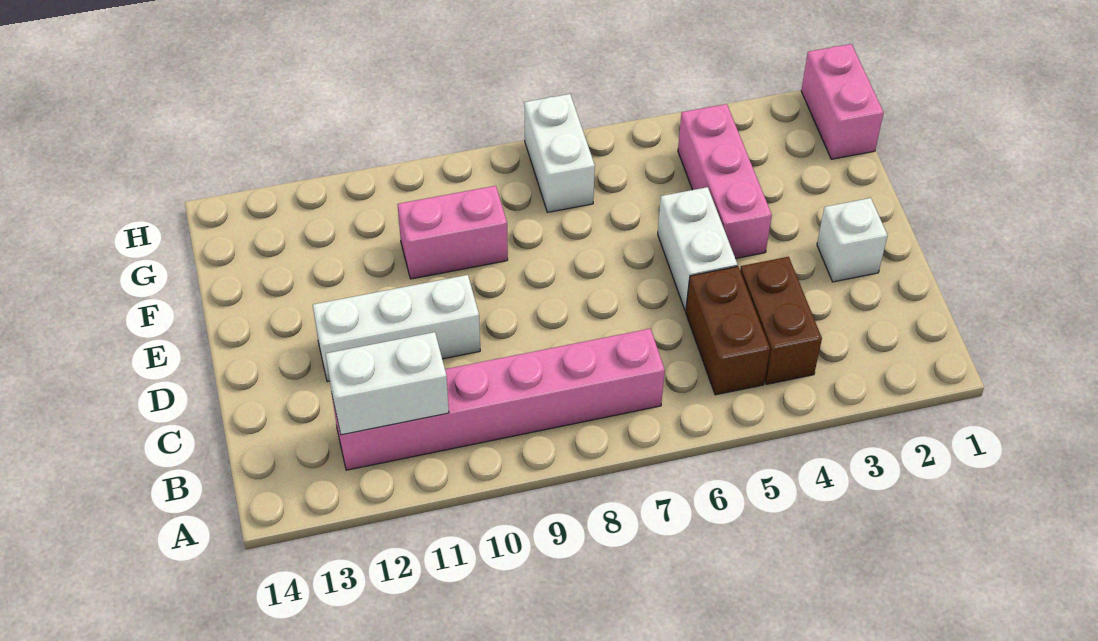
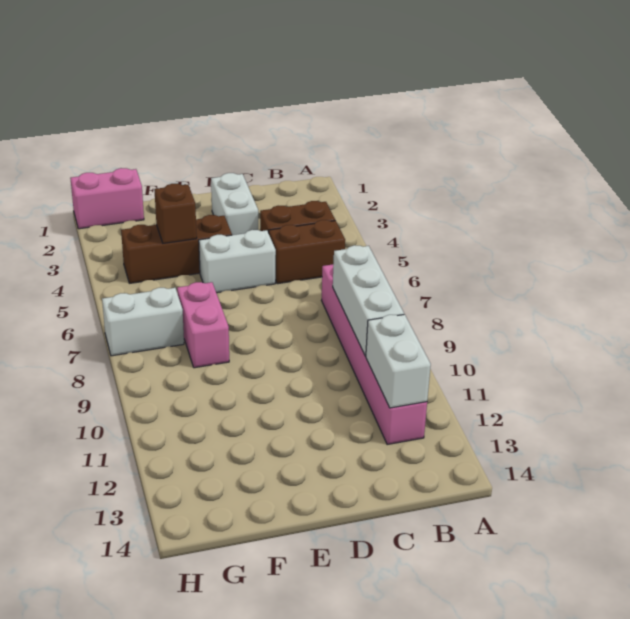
white 1x1 brick [817,198,888,282] -> white 1x2 brick [211,173,258,235]
white 1x3 brick [313,275,480,382] -> white 1x3 brick moved to [333,245,404,356]
pink 1x3 brick [678,104,772,259] -> brown 1x3 brick [121,215,232,283]
none -> brown 1x1 brick [154,184,197,243]
pink 1x2 brick [398,186,508,279] -> pink 1x2 brick moved to [177,282,229,368]

